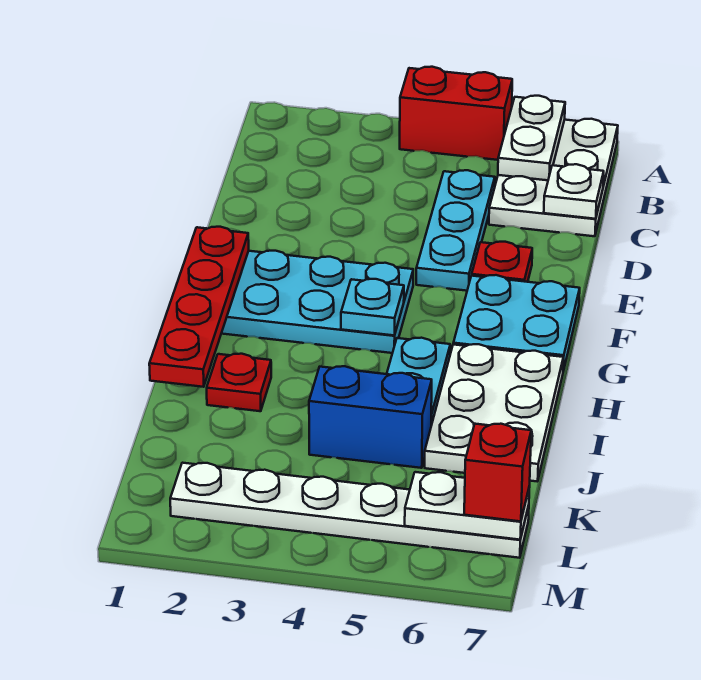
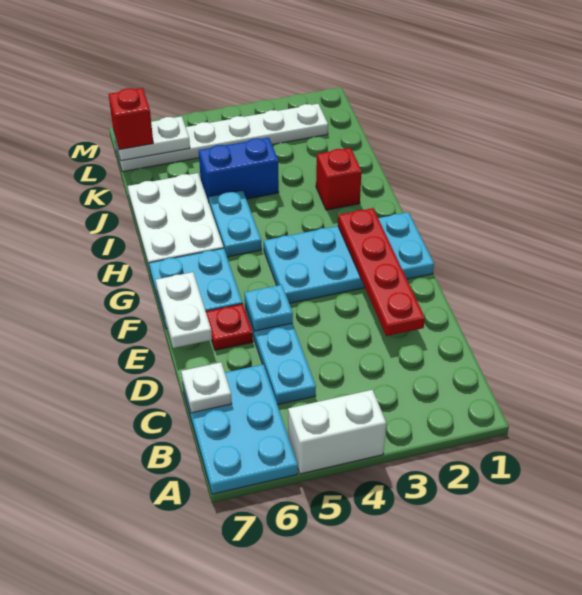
red 1x2 brick [400,67,512,160] -> white 1x2 brick [288,390,386,474]
white 2x3 plate [489,119,618,236] -> cyan 2x3 plate [182,364,298,494]
white 1x2 plate [498,96,565,180] -> white 1x2 plate moved to [156,272,212,348]
red 1x4 plate [149,227,249,387] -> red 1x4 plate moved to [338,208,425,336]
cyan 1x1 plate [341,279,404,336] -> cyan 1x1 plate moved to [244,285,293,331]
red 1x1 plate [207,354,271,411] -> red 1x1 brick [316,148,362,210]

